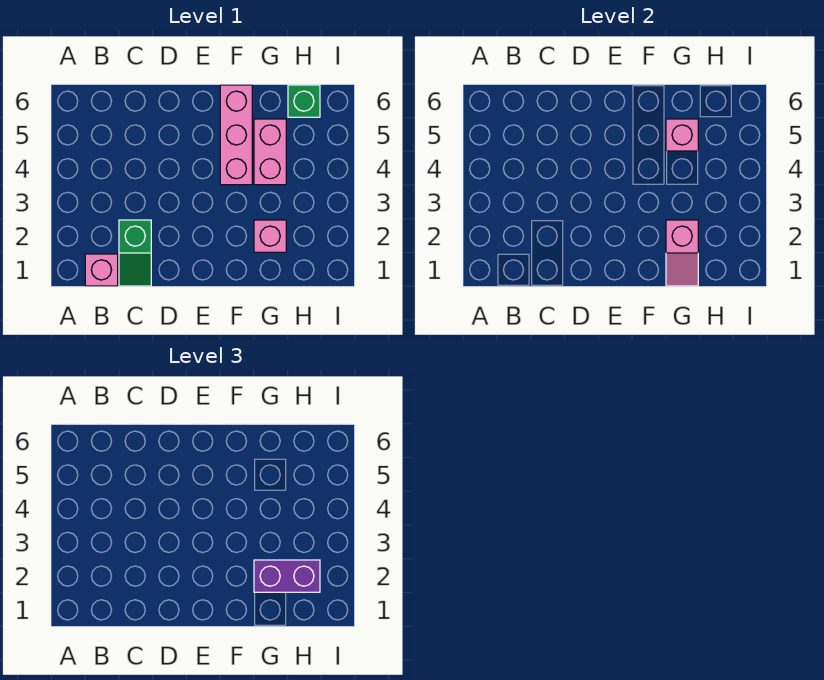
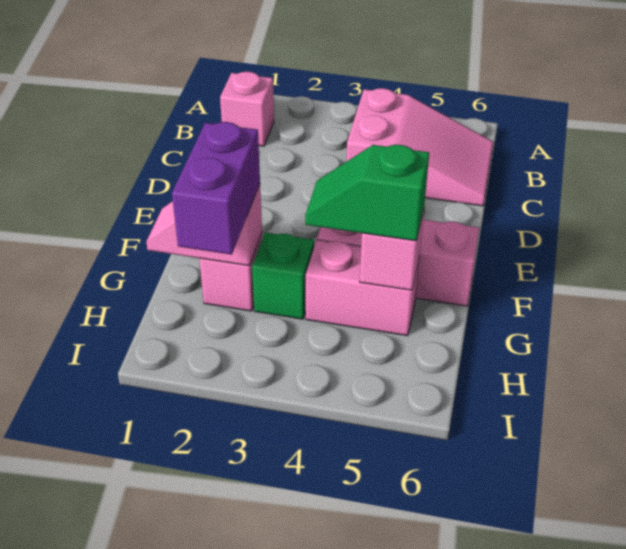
none -> pink 2x3 slope [346,88,493,206]
green 1x2 slope [119,220,151,286] -> green 1x2 slope moved to [305,145,429,241]
green 1x1 brick [288,85,320,117] -> green 1x1 brick moved to [252,233,314,319]

